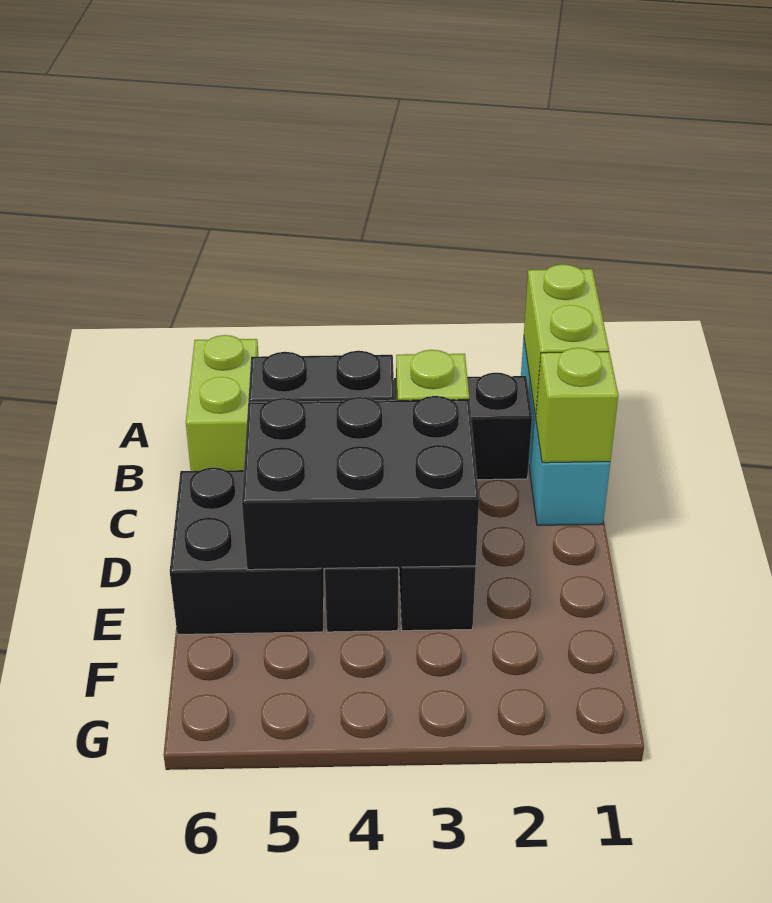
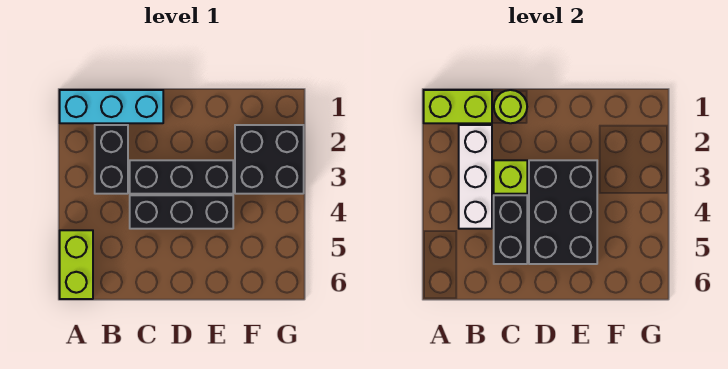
lime 1x2 brick [186,335,258,471] -> lime 1x2 brick turned to [60,230,93,299]
none -> white 1x3 brick [459,125,492,229]
lime 1x1 brick [536,348,618,463] -> lime 1x1 round brick [494,90,527,123]
black 2x2 brick [170,467,324,634] -> black 2x2 brick moved to [235,125,304,194]

